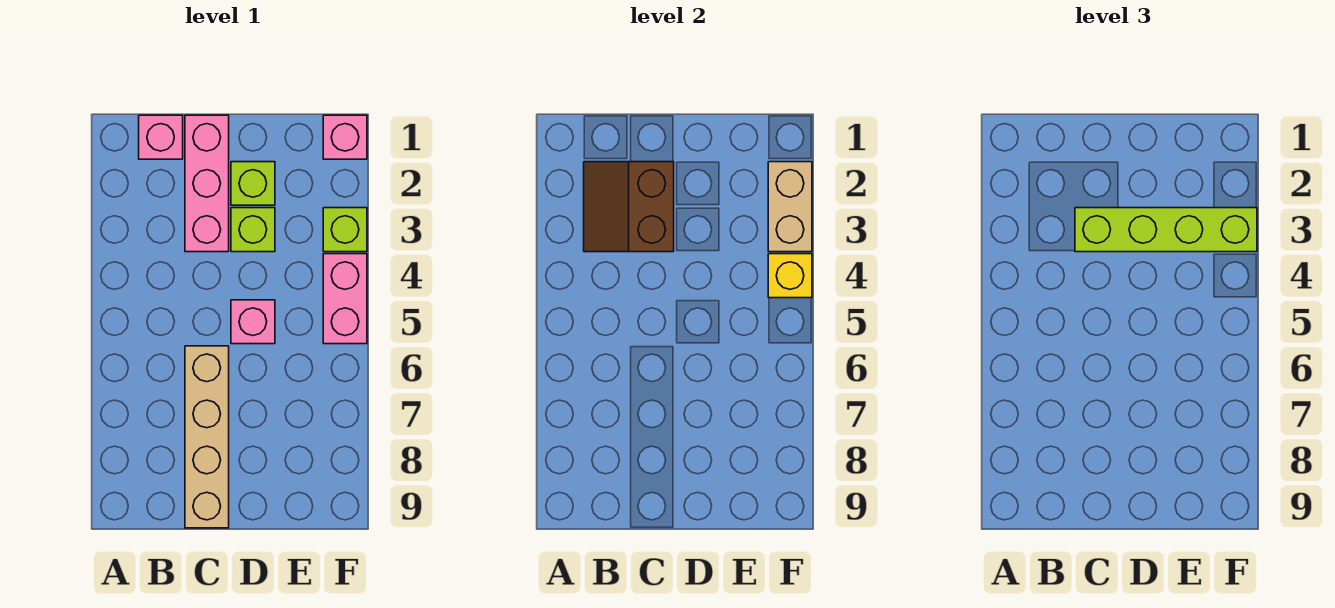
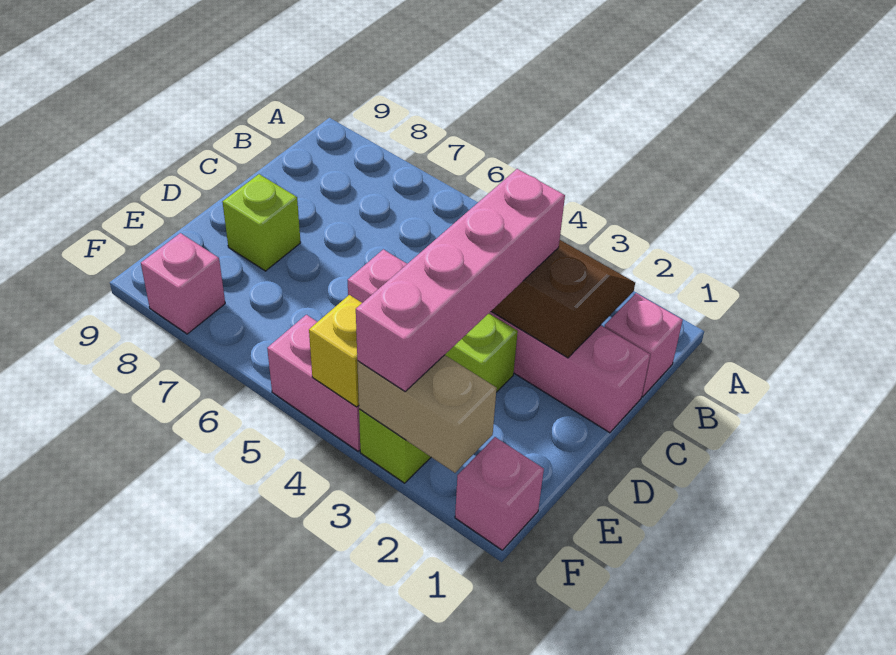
lime 1x4 brick [1075,208,1257,252] -> pink 1x4 brick [356,169,565,391]
tan 1x4 brick [185,346,229,528] -> none
lime 1x1 brick [231,162,275,205] -> lime 1x1 brick moved to [223,174,301,271]
none -> pink 1x1 brick [141,233,225,334]

